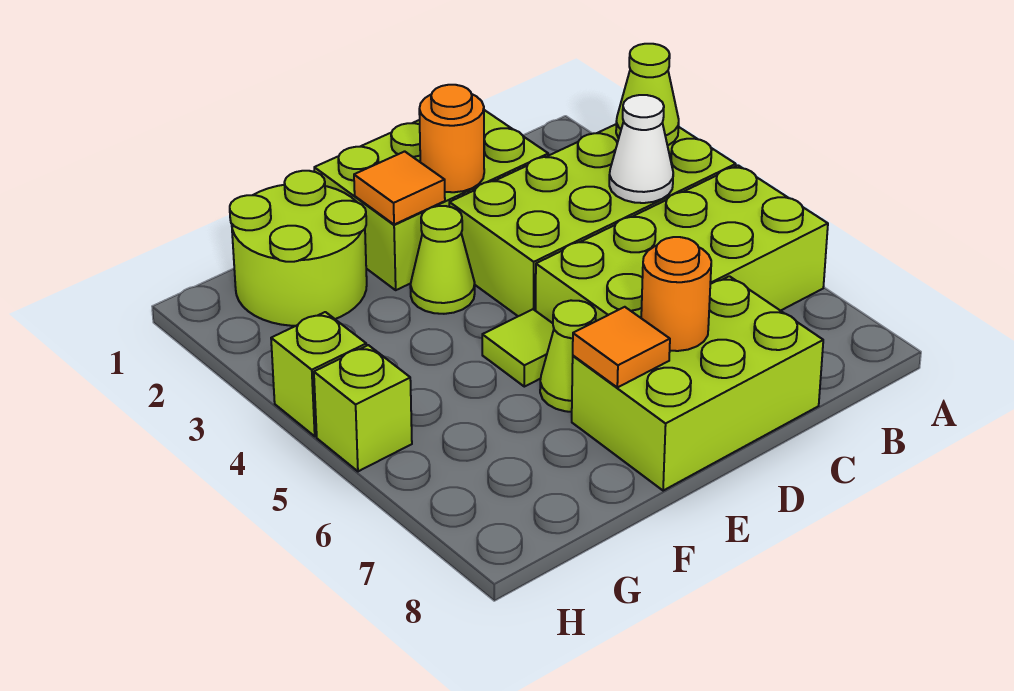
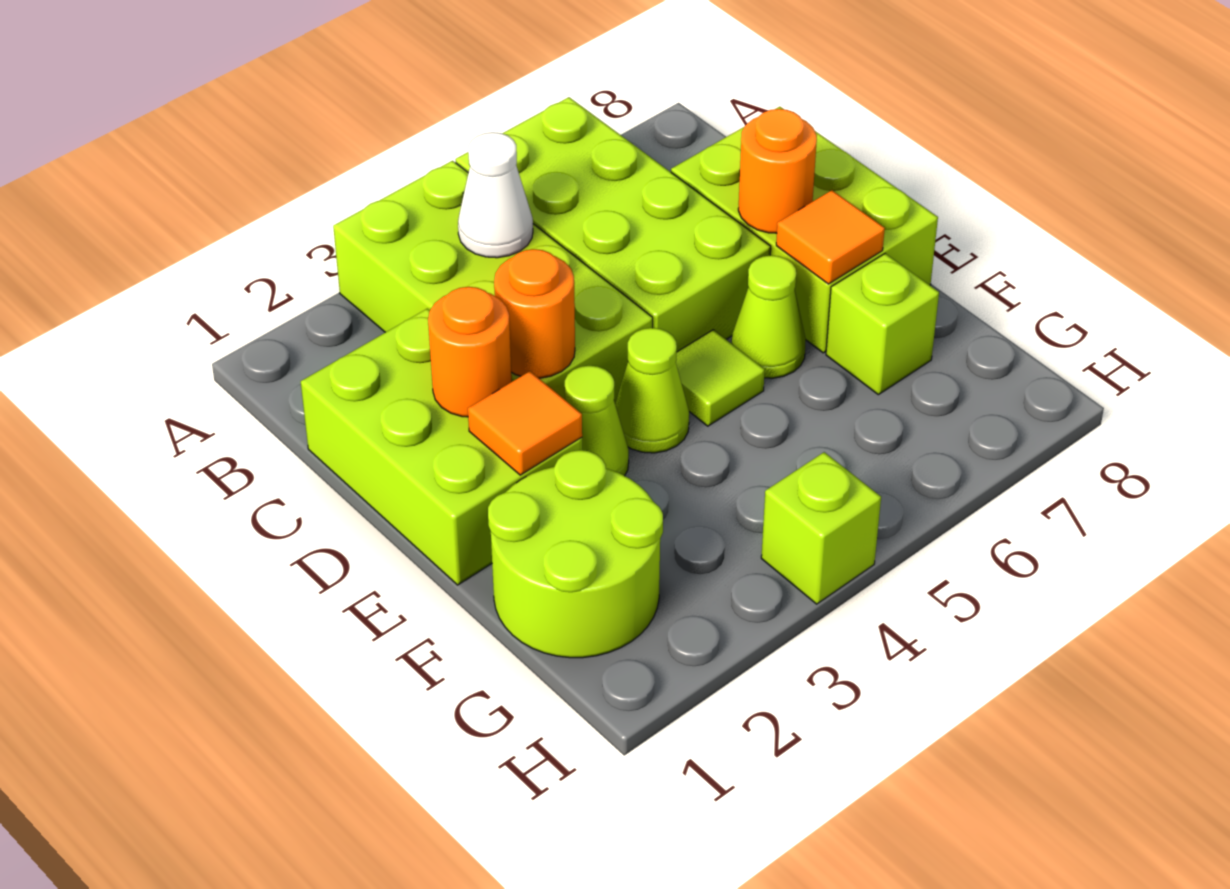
lime 1x1 cone [616,44,679,146] -> lime 1x1 cone moved to [615,328,689,453]
none -> orange 1x1 round brick [494,249,575,378]
lime 1x1 brick [314,345,412,471] -> lime 1x1 brick moved to [826,253,939,395]

